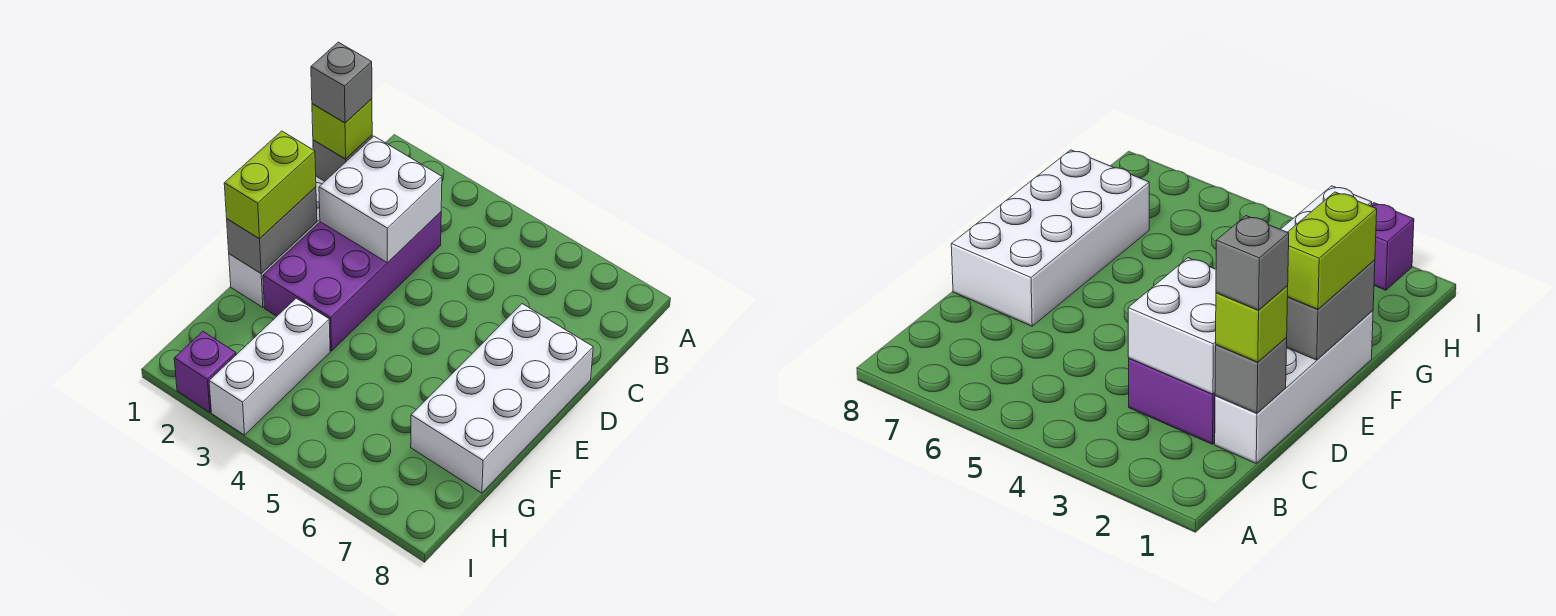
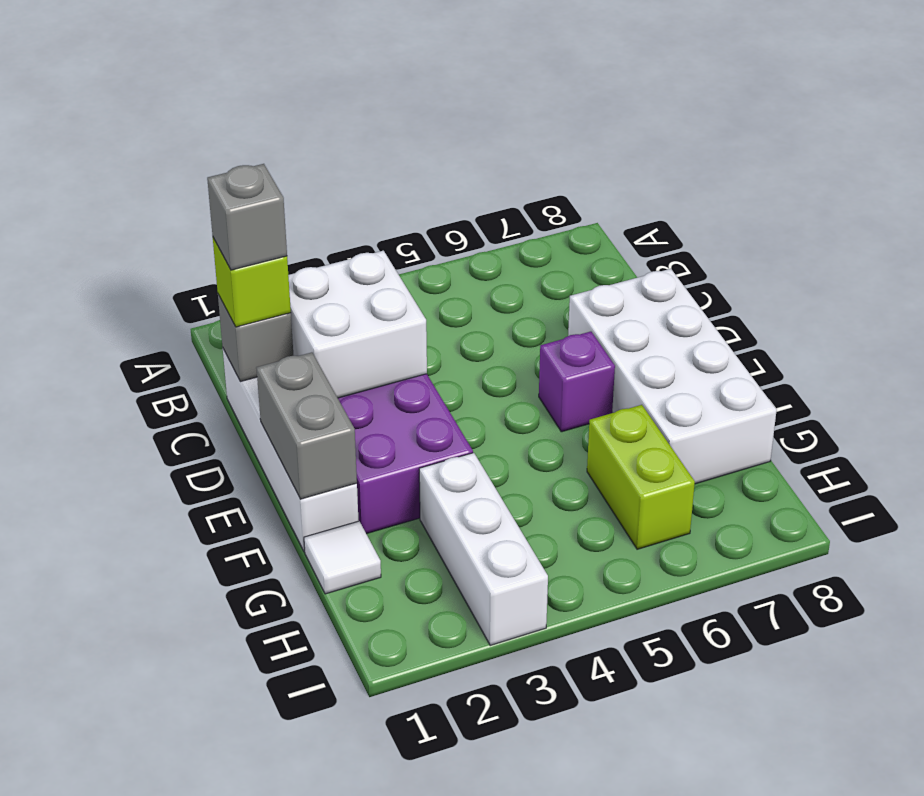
lime 1x2 brick [224,131,316,239] -> lime 1x2 brick moved to [587,405,695,549]
none -> white 1x1 tile [304,521,381,594]
purple 1x1 brick [174,332,236,412] -> purple 1x1 brick moved to [539,332,615,432]

